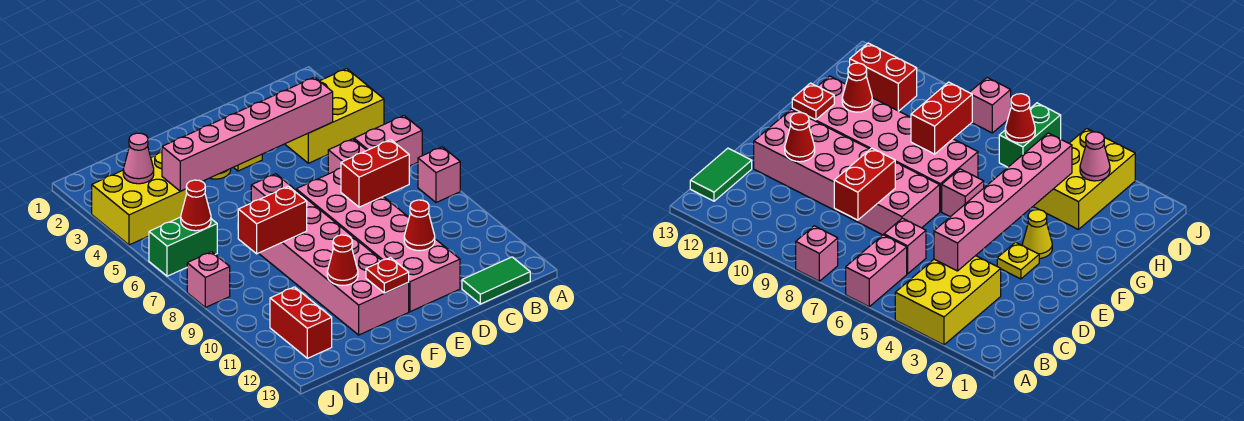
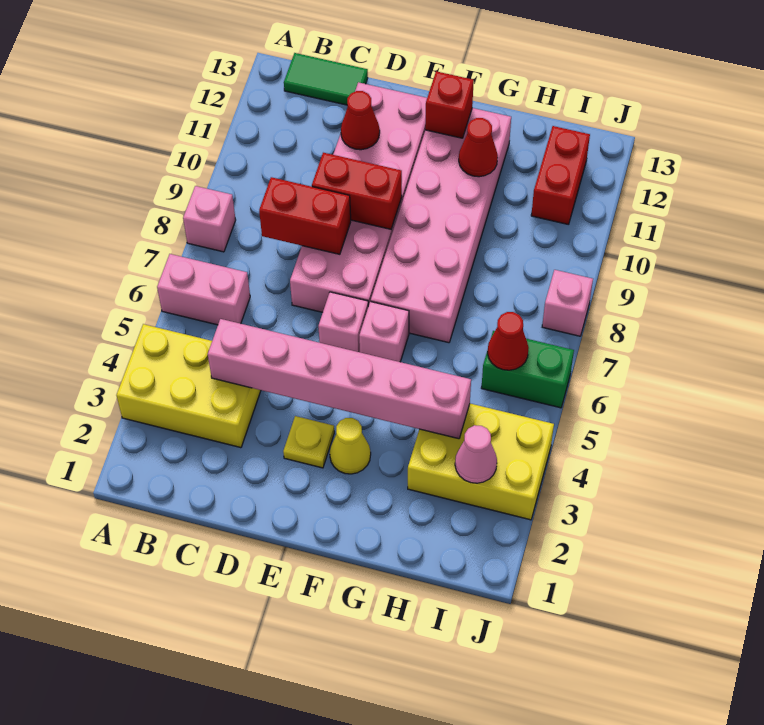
pink 1x1 brick [328,139,367,174] -> pink 1x1 brick moved to [318,292,368,352]
red 1x1 plate [366,258,409,293] -> red 1x1 brick [425,71,474,138]
red 1x2 brick [238,186,307,254] -> red 1x2 brick moved to [312,153,402,229]

